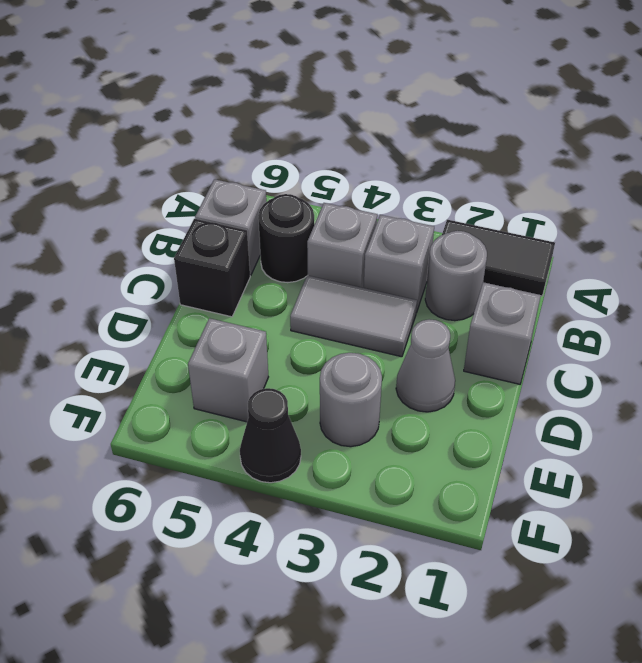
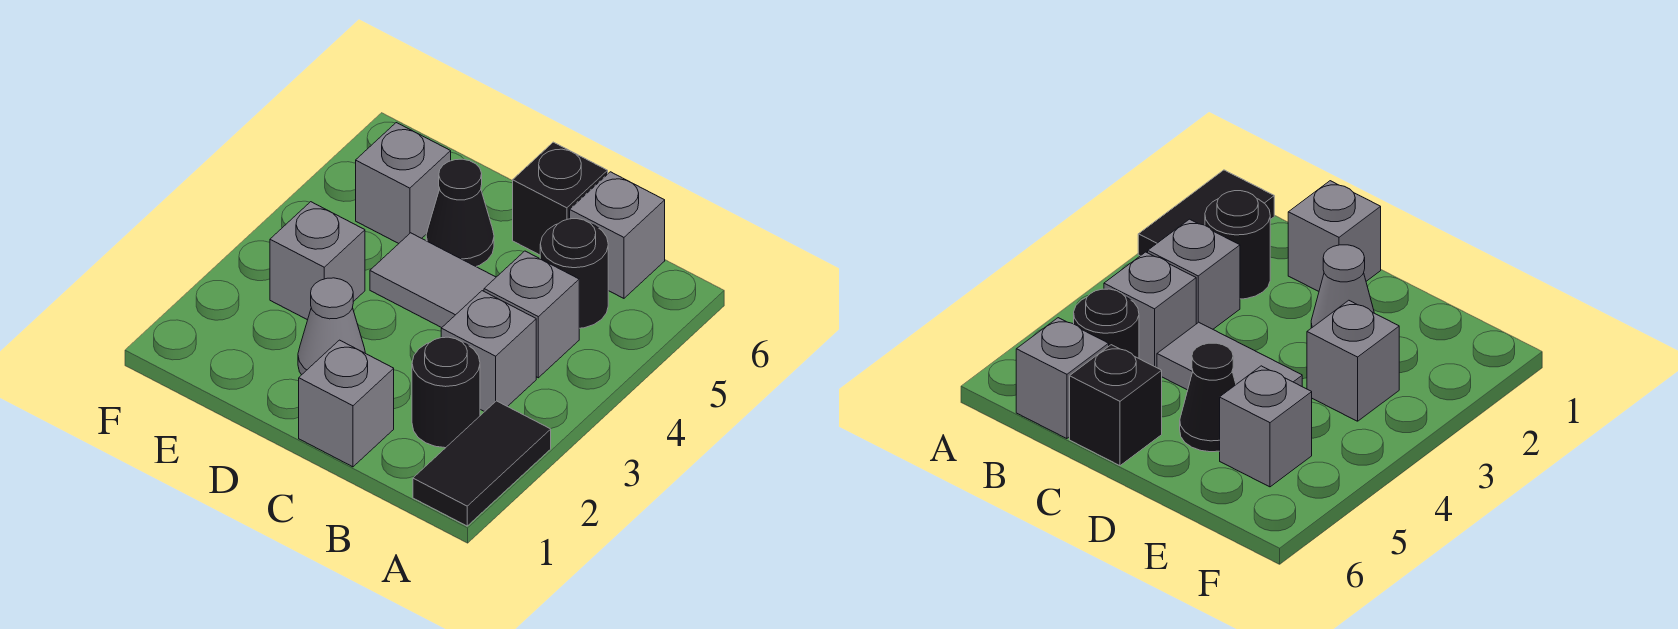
grey 1x1 round brick [425,231,487,321] -> black 1x1 round brick [412,337,480,448]
grey 1x2 tile [290,275,417,357] -> grey 1x2 tile turned to [370,233,496,328]
grey 1x1 round brick [320,353,382,447] -> grey 1x1 brick [270,202,365,320]
black 1x1 cone [240,388,301,483] -> black 1x1 cone moved to [426,159,494,266]

